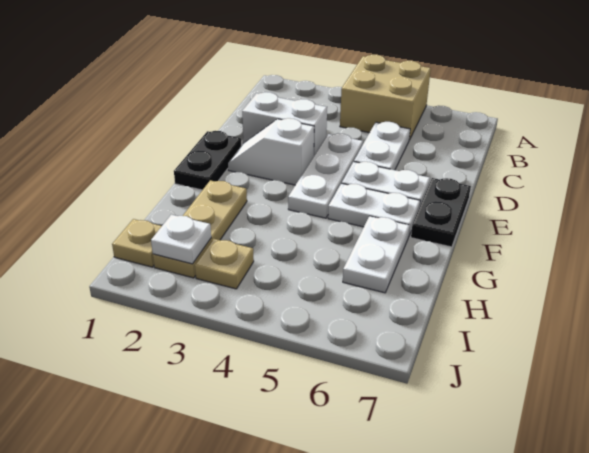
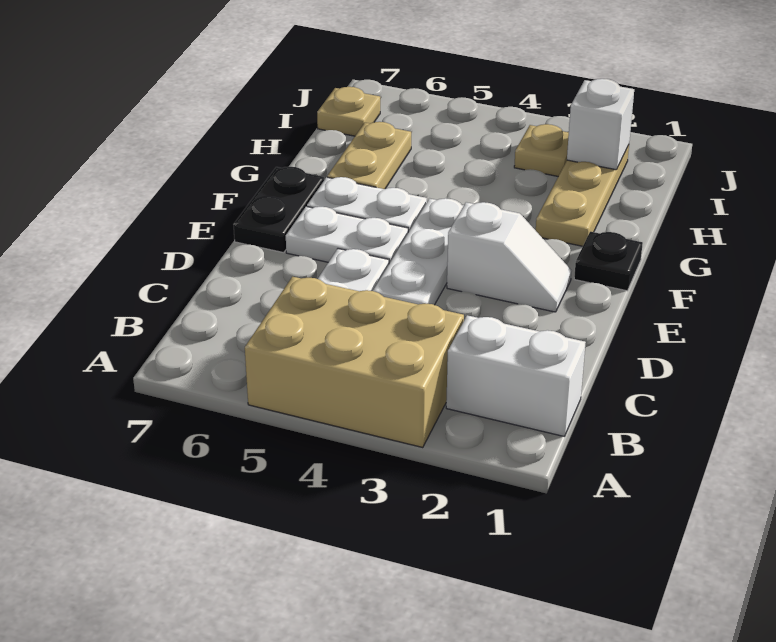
tan 2x2 brick [340,55,431,140] -> tan 2x3 brick [245,277,464,447]
white 1x2 brick [242,92,327,155] -> white 1x2 brick moved to [446,315,586,436]
black 1x2 plate [174,131,241,190] -> black 1x1 plate [574,232,643,291]
white 1x2 plate [343,216,410,293] -> tan 1x2 plate [327,122,411,189]
tan 1x1 plate [112,219,162,267] -> tan 1x1 plate moved to [317,87,380,136]
white 1x1 plate [151,215,211,264] -> white 1x1 brick [567,79,634,170]

